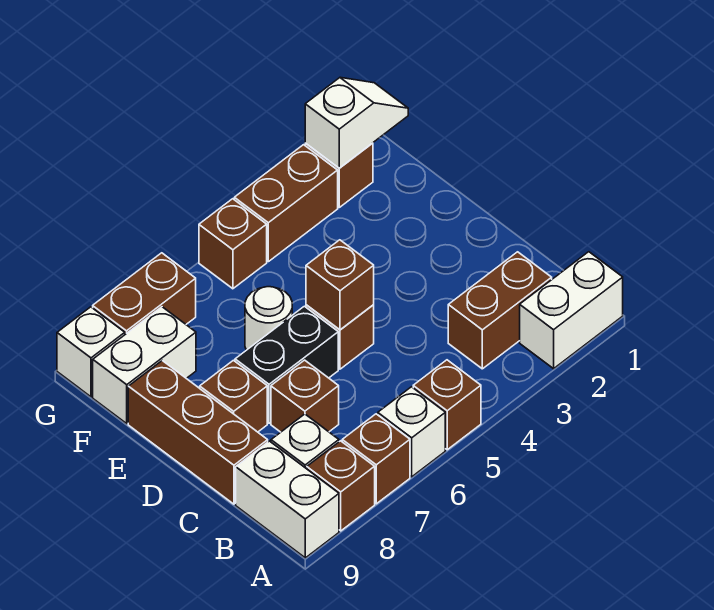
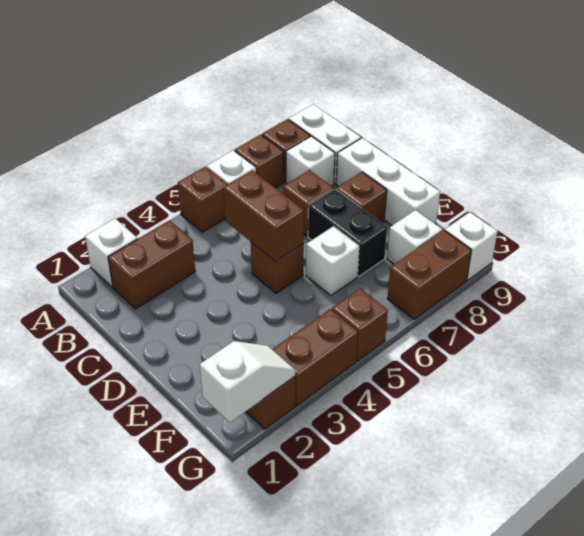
white 1x2 brick [520,252,623,369] -> white 1x1 brick [85,219,137,287]
brown 1x3 brick [128,361,268,504] -> white 1x3 brick [336,138,440,225]
brown 1x1 brick [306,240,374,330] -> brown 1x2 brick [223,170,304,262]
black 1x2 brick [235,306,338,423] -> black 1x2 brick turned to [308,189,387,276]
white 1x1 round brick [245,287,292,350] -> white 1x1 brick [306,226,359,295]
white 1x2 brick [93,307,196,424] -> white 1x1 brick [387,210,442,264]
white 1x2 slope [305,77,408,168] -> white 1x2 slope turned to [200,341,295,423]

